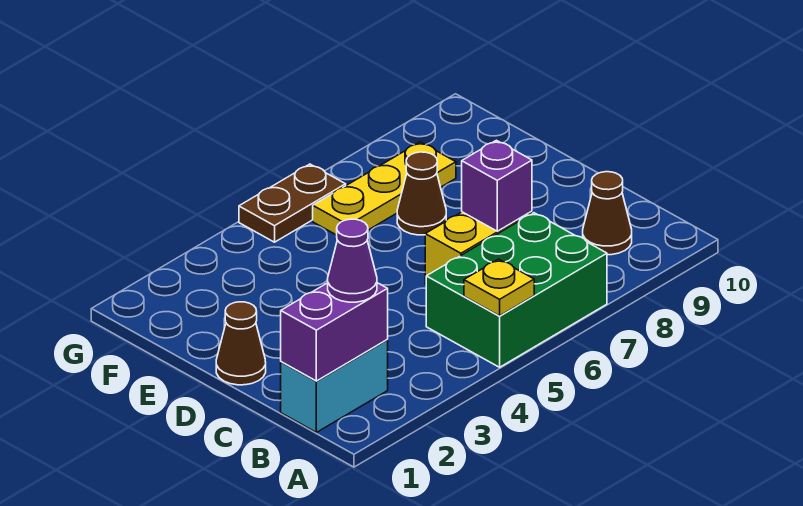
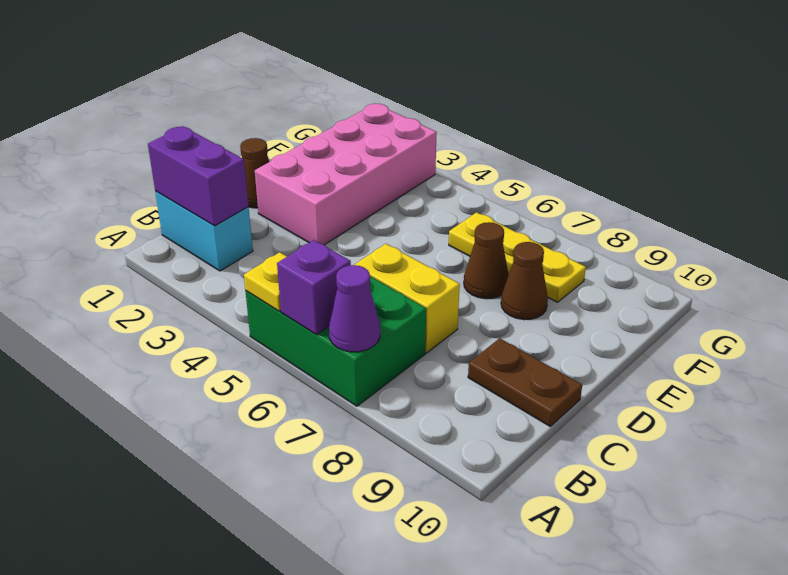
purple 1x1 cone [328,219,377,302] -> purple 1x1 cone moved to [329,265,380,352]
brown 1x1 cone [583,172,632,255] -> brown 1x1 cone moved to [501,242,548,320]
purple 1x1 brick [462,140,532,231] -> purple 1x1 brick moved to [277,240,351,335]
none -> pink 2x4 brick [255,104,437,245]
brown 1x2 plate [239,164,346,242] -> brown 1x2 plate moved to [468,338,582,426]

